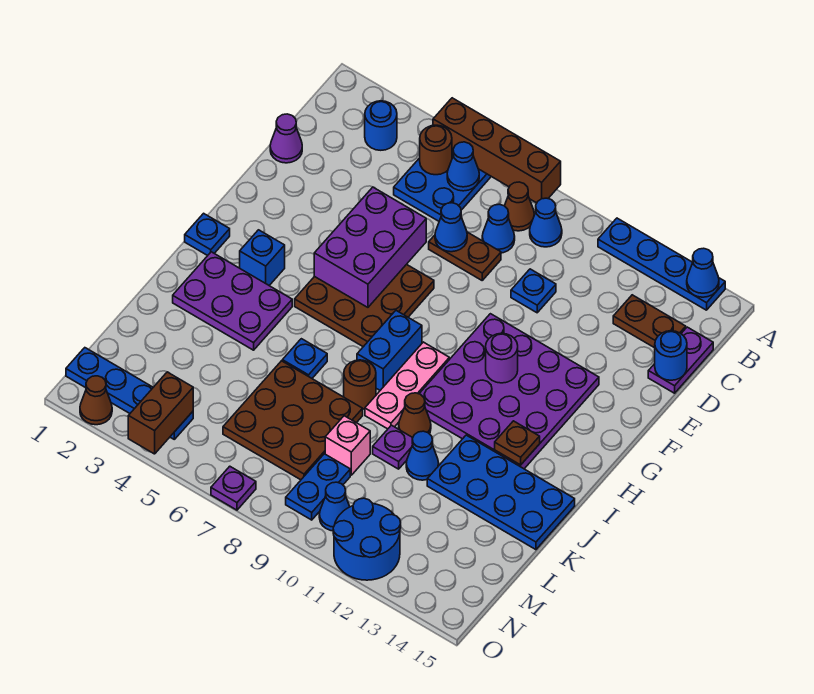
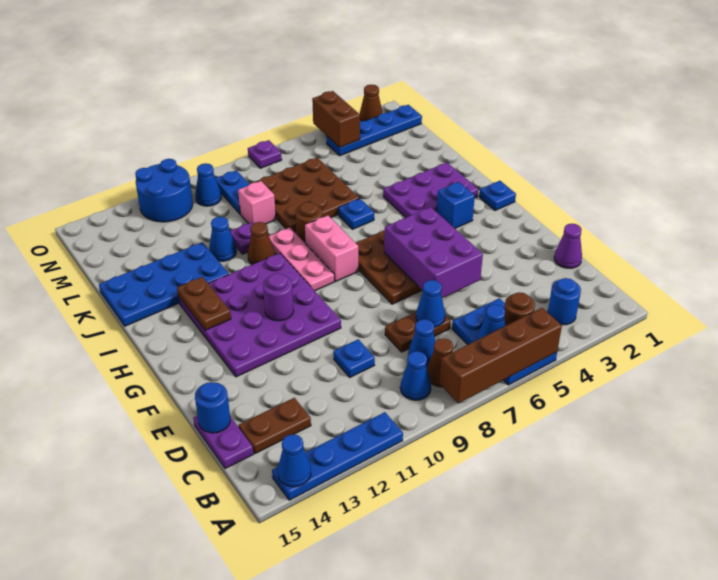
blue 1x2 brick [357,311,422,390] -> pink 1x2 brick [305,215,358,282]
brown 1x1 plate [495,421,540,465] -> brown 1x2 plate [177,277,231,330]

